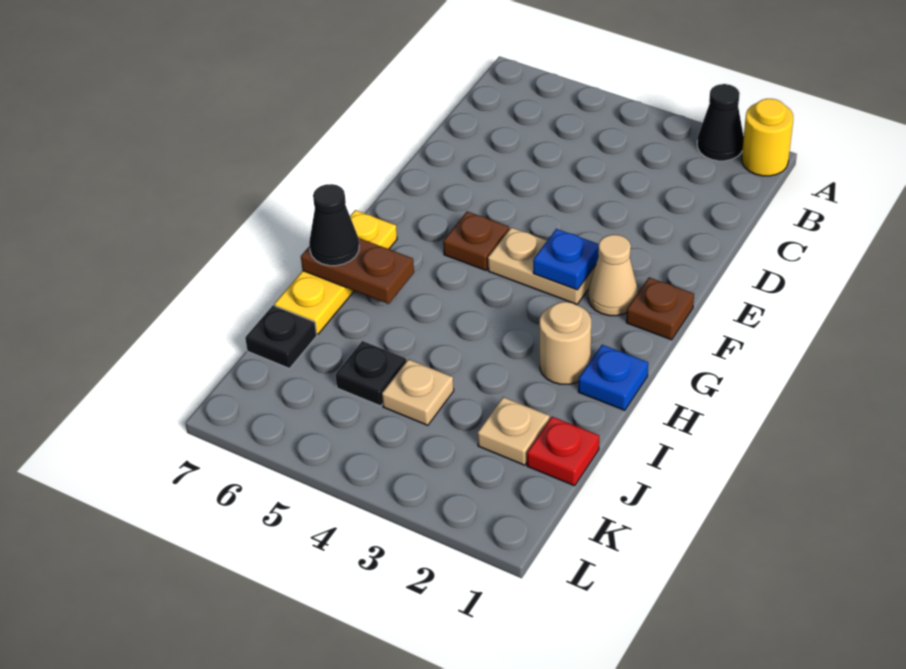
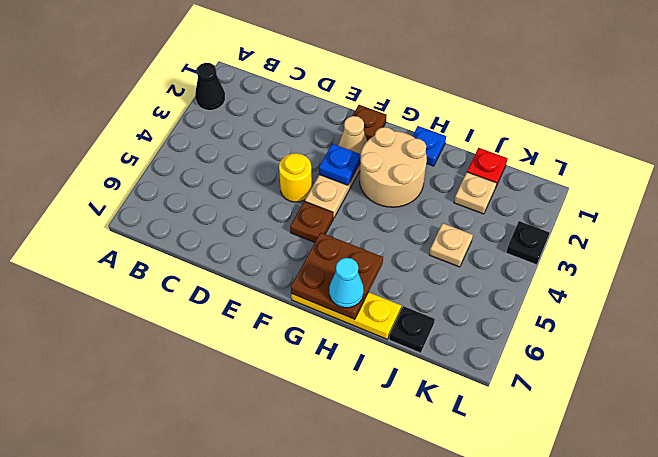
yellow 1x1 round brick [742,99,793,176] -> yellow 1x1 round brick moved to [279,153,312,202]
tan 1x1 round brick [540,302,591,384] -> tan 2x2 round brick [360,127,427,207]
brown 1x2 plate [301,238,414,304] -> brown 2x2 plate [291,233,383,320]
black 1x1 cone [309,184,359,266] -> cyan 1x1 cone [329,258,364,308]
black 1x1 plate [335,341,406,406] -> black 1x1 plate moved to [506,221,549,265]

